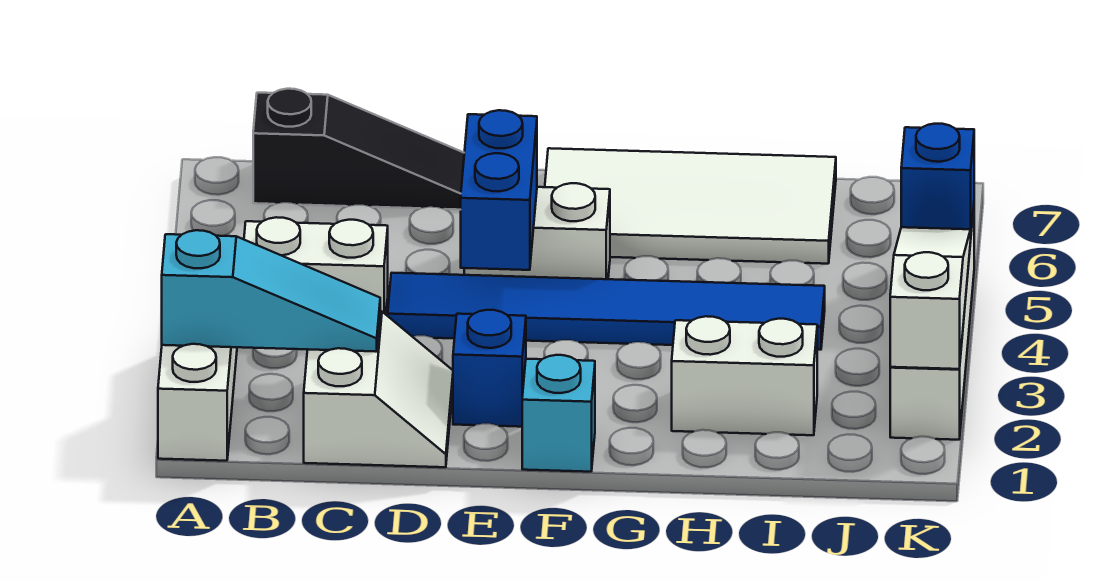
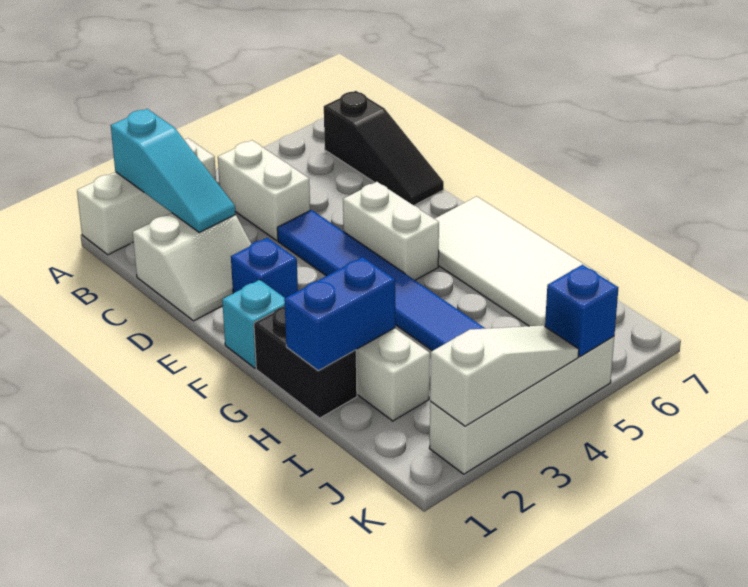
blue 1x2 brick [461,110,537,270] -> blue 1x2 brick moved to [284,257,395,371]
none -> black 1x2 brick [254,307,357,418]

